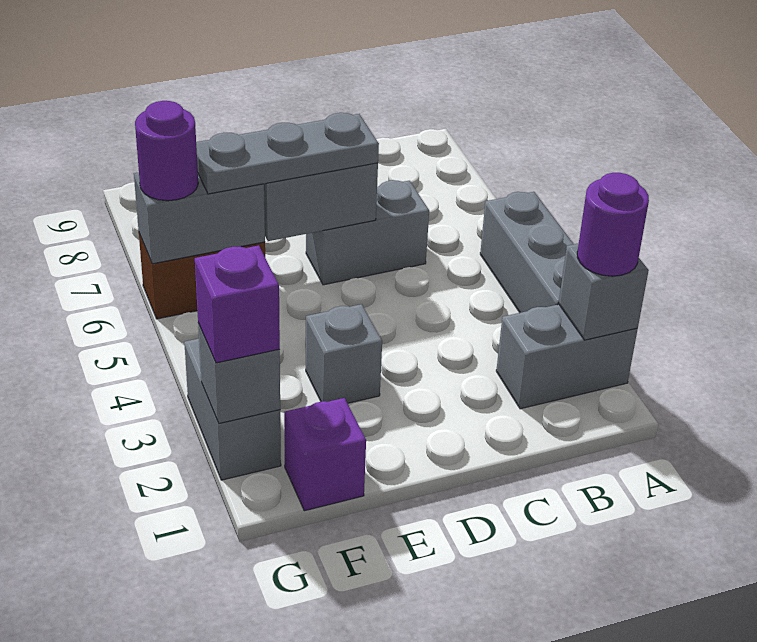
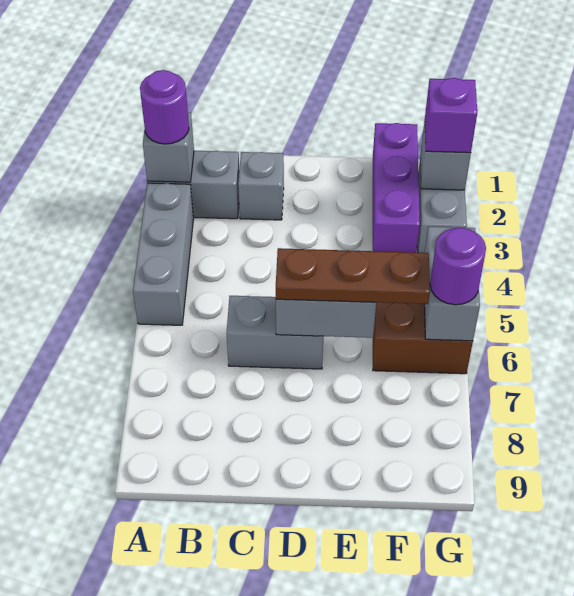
grey 1x3 plate [196,113,379,194] -> brown 1x3 plate [276,248,430,304]
grey 1x1 brick [306,304,382,403] -> grey 1x1 brick moved to [238,152,284,220]
purple 1x1 brick [284,398,366,511] -> purple 1x3 brick [373,123,420,252]
grey 1x2 brick [134,172,265,264] -> grey 1x2 brick turned to [425,227,480,341]

